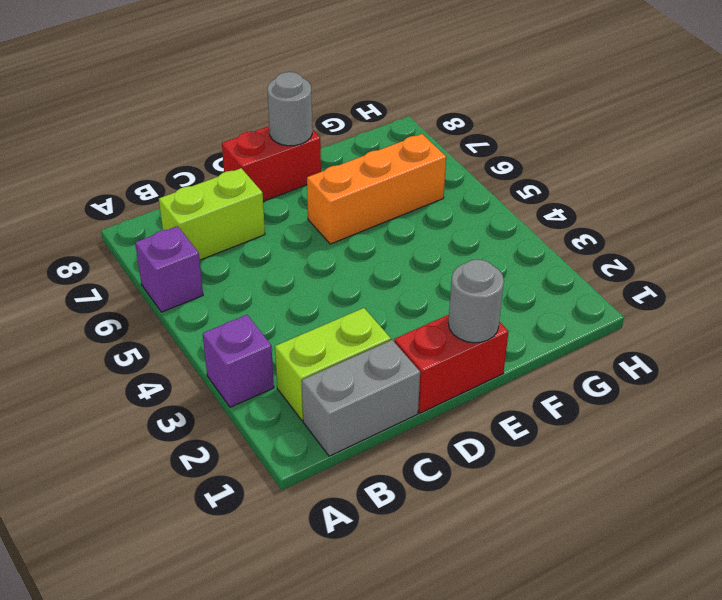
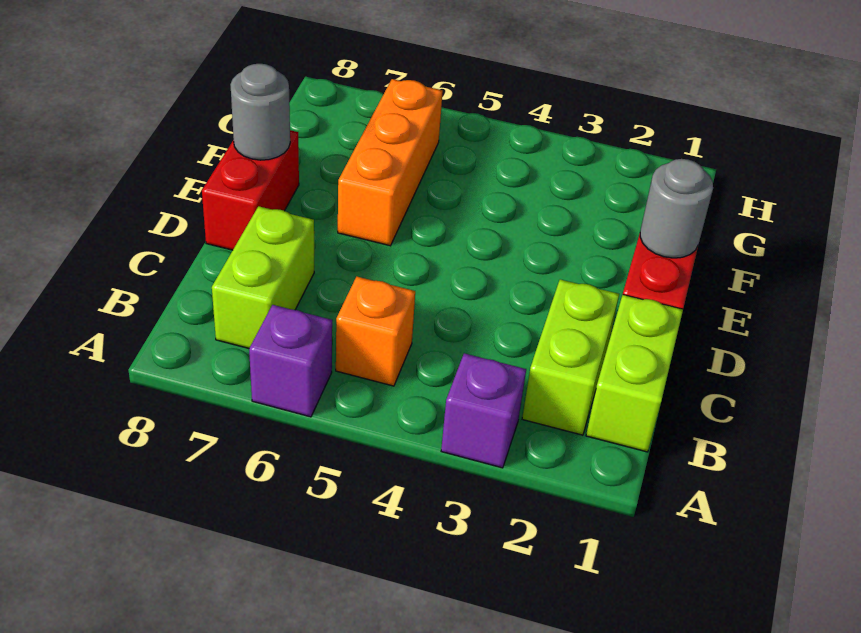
grey 1x2 brick [302,340,420,456] -> lime 1x2 brick [586,295,683,452]
none -> orange 1x1 brick [336,277,415,386]

